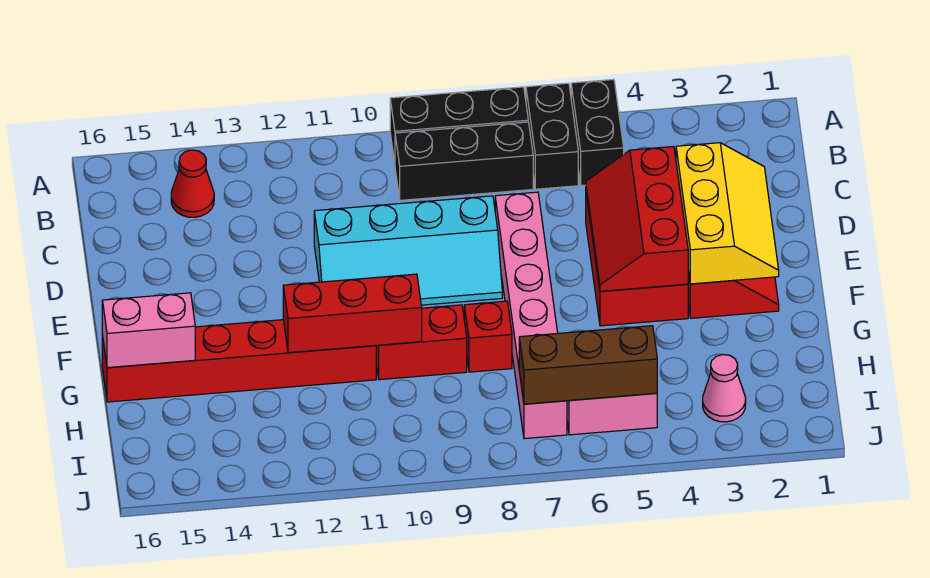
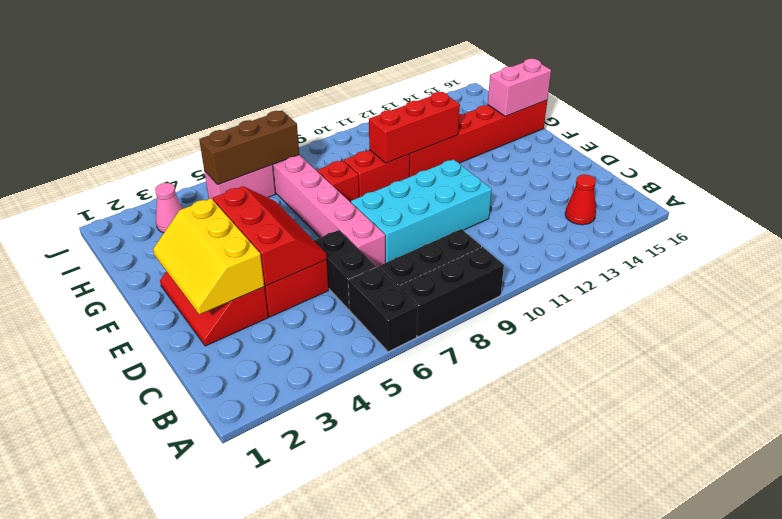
black 1x2 brick [571,79,624,186] -> black 1x2 brick moved to [314,230,376,309]
cyan 2x4 slope [314,196,502,305] -> cyan 2x4 brick [351,159,492,263]

